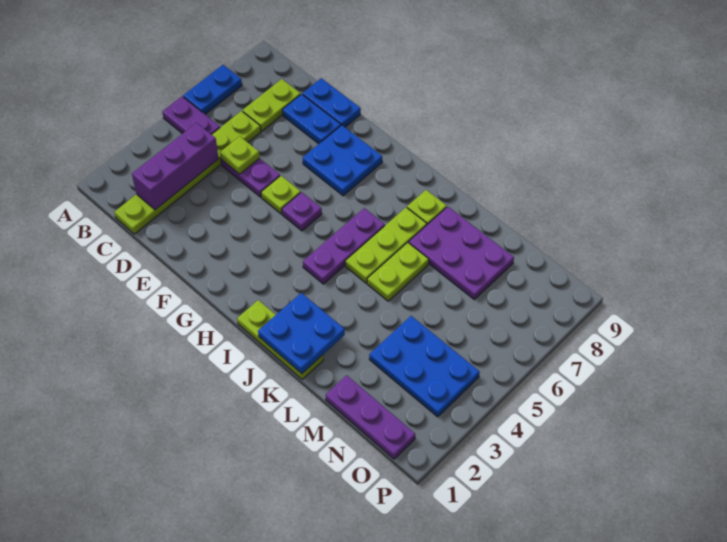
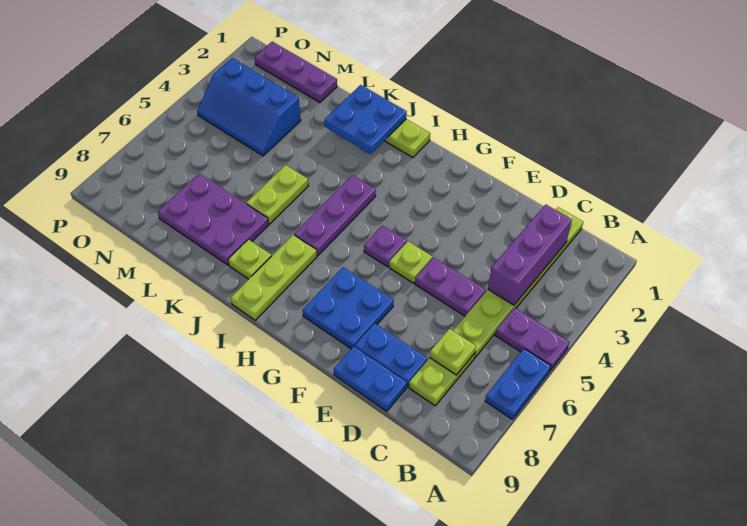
lime 1x1 plate [220,136,260,174] -> lime 1x1 plate moved to [430,329,476,375]
lime 1x3 plate [345,207,427,283] -> lime 1x3 plate moved to [231,235,317,320]
blue 2x3 plate [369,316,480,417] -> blue 2x3 slope [197,58,301,156]

